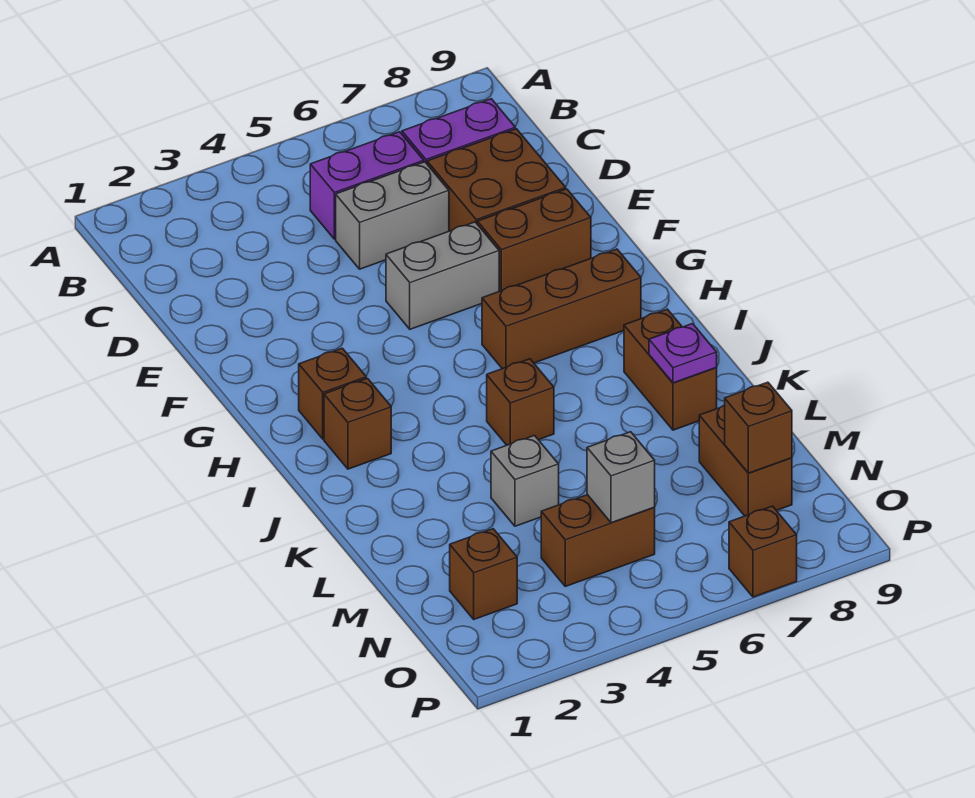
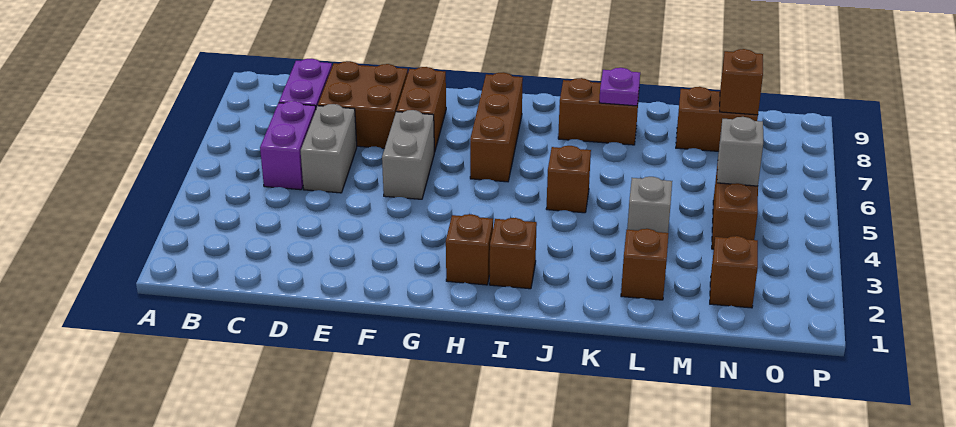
brown 1x1 brick [729,506,797,597] -> brown 1x1 brick moved to [621,229,669,300]

